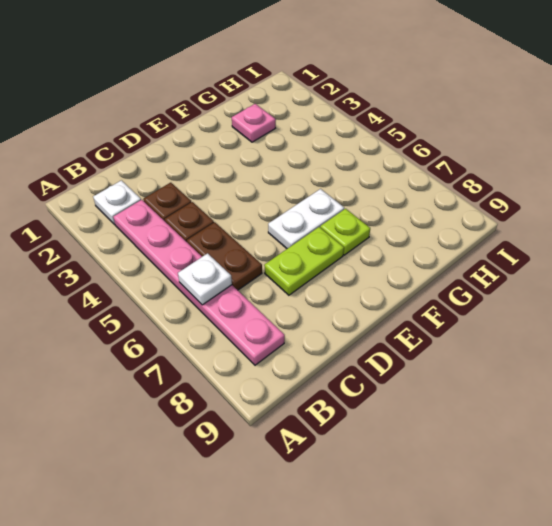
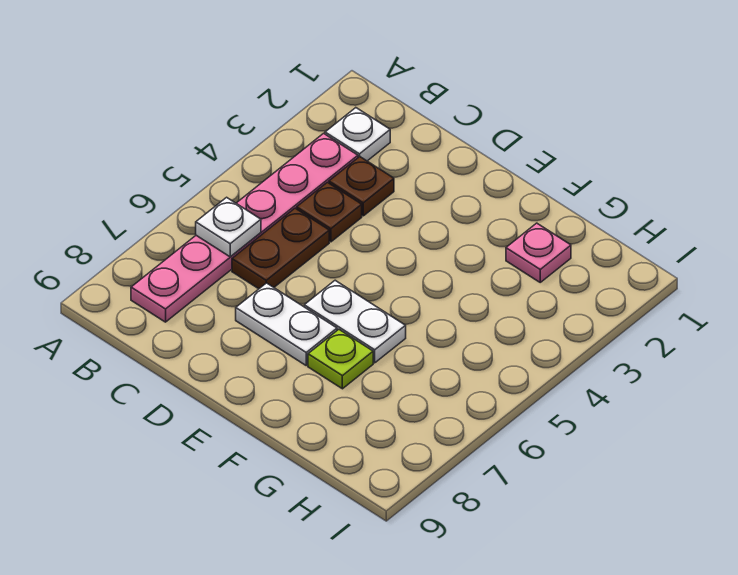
lime 1x2 plate [264,227,344,295] -> white 1x2 plate [236,283,337,365]

